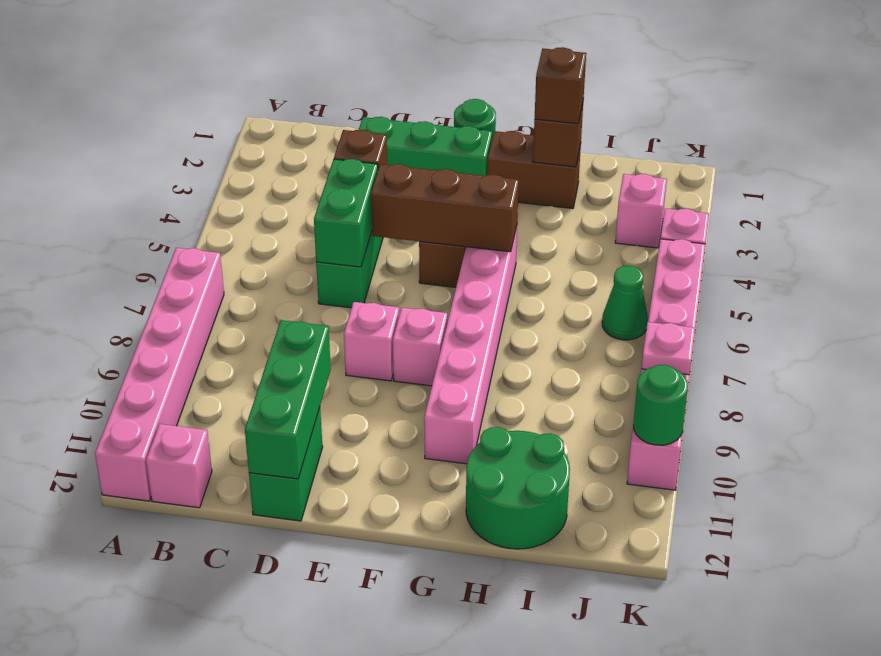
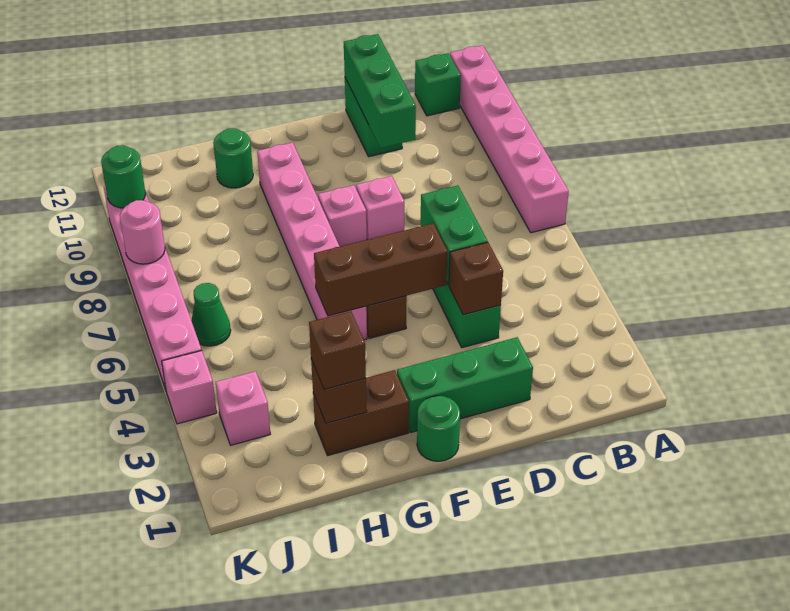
pink 1x1 brick [146,424,212,508] -> green 1x1 brick [415,53,461,116]
green 2x2 round brick [466,427,570,549] -> green 1x1 round brick [213,128,253,188]
pink 1x1 plate [641,322,695,375] -> pink 1x1 round brick [120,200,165,264]

